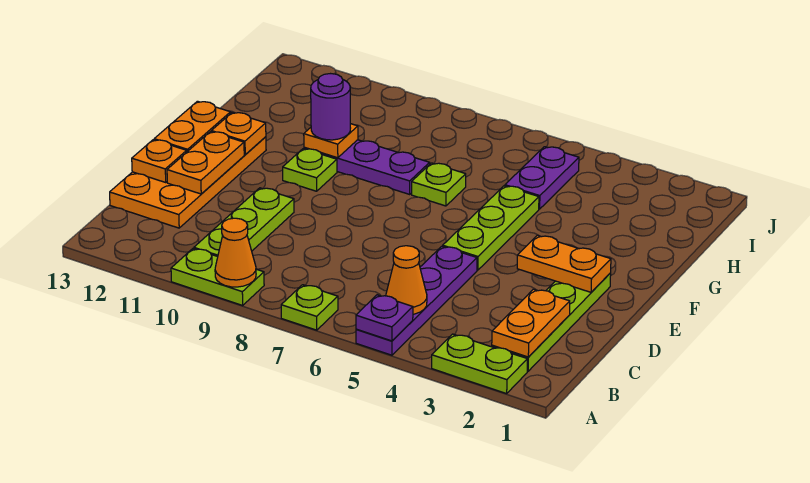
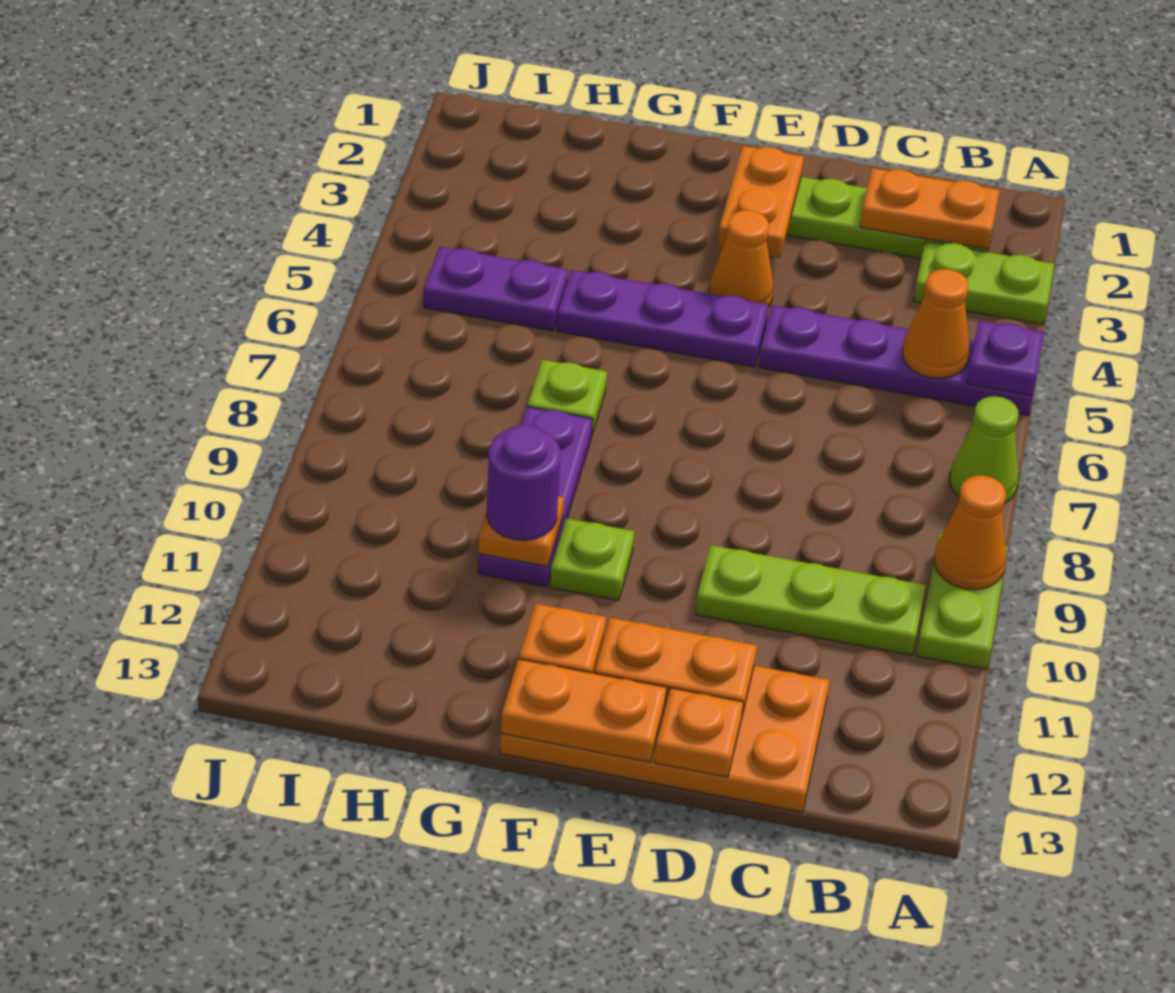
lime 1x2 plate [432,334,527,394] -> lime 1x2 plate turned to [913,241,1054,325]
lime 1x1 plate [281,285,338,330] -> lime 1x1 cone [950,396,1019,503]
none -> orange 1x1 cone [709,210,773,307]
lime 1x3 plate [443,186,539,270] -> purple 1x3 plate [557,270,768,367]

